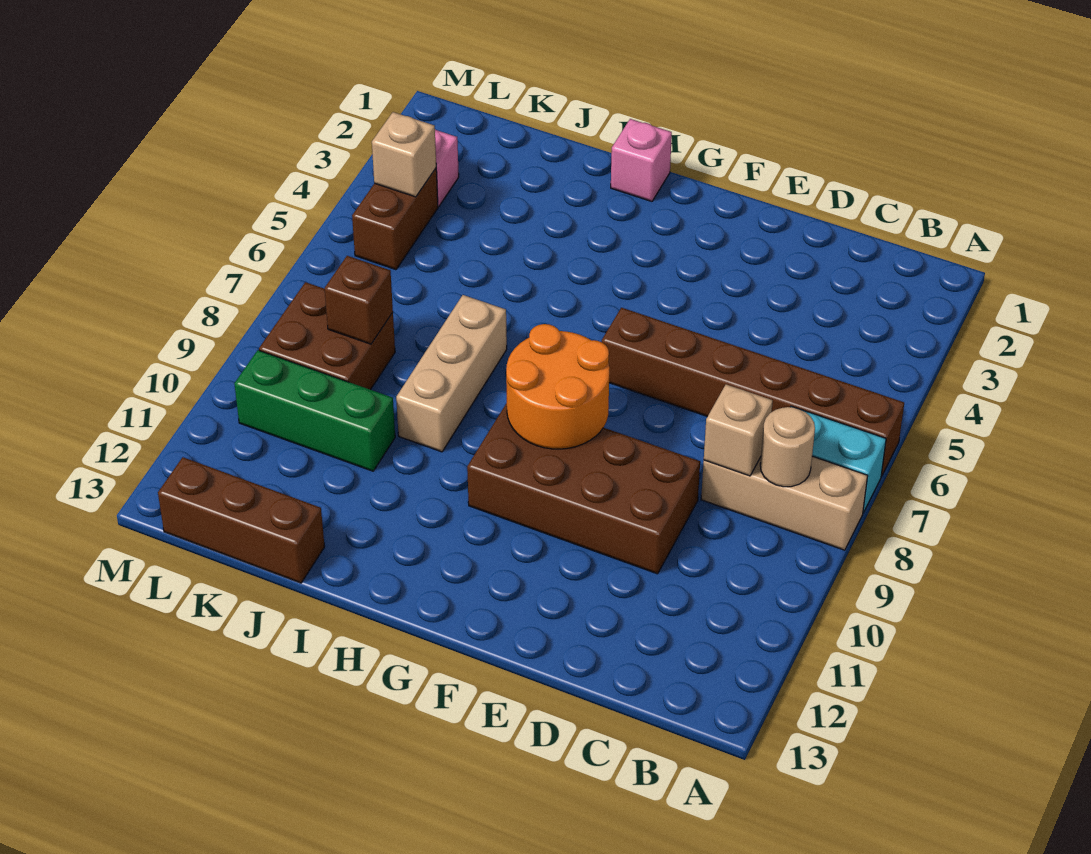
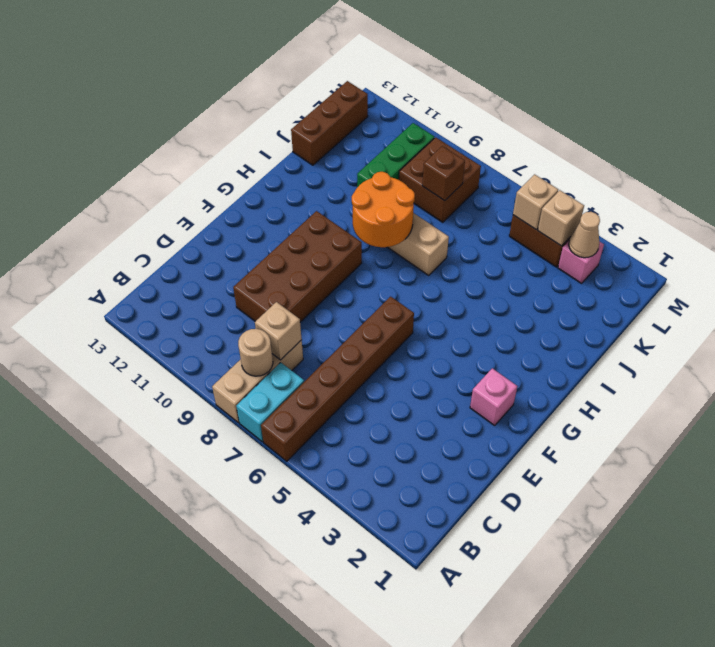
orange 2x2 round brick [506,324,610,449] -> orange 2x2 round brick moved to [352,172,415,247]
pink 1x1 brick [611,119,672,201] -> pink 1x1 brick moved to [470,368,517,425]
none -> tan 1x1 cone [569,212,600,258]
none -> tan 1x1 brick [513,174,558,230]

